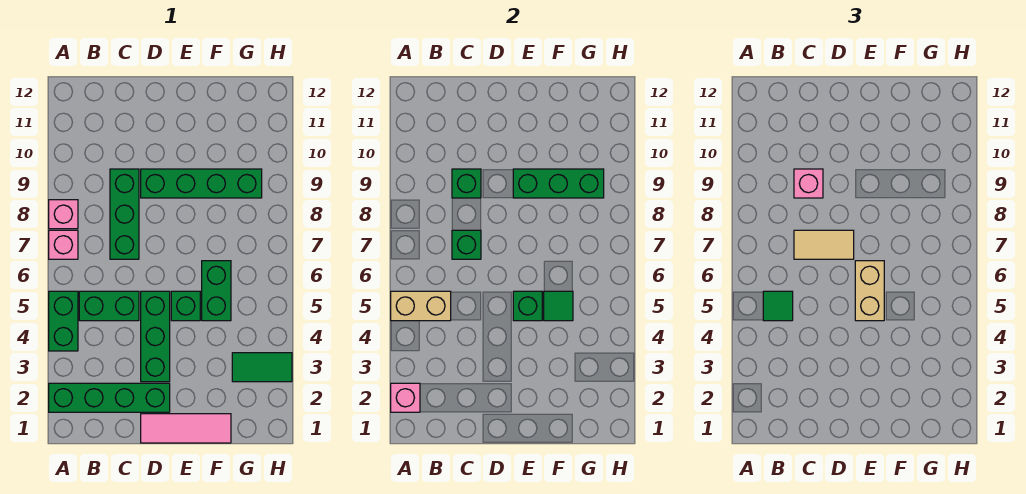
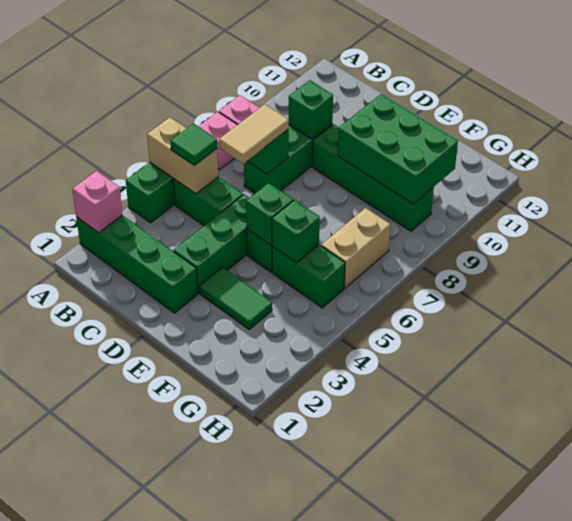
tan 1x2 tile [794,230,854,259] -> tan 1x2 tile turned to [219,105,289,164]
pink 1x1 brick [794,169,823,198] -> none
pink 1x3 tile [141,414,231,443] -> none
tan 1x2 brick [855,261,884,321] -> tan 1x2 brick moved to [321,208,390,288]
green 1x3 brick [513,169,604,198] -> green 2x3 brick [338,94,458,204]
green 1x2 brick [202,261,231,321] -> green 1x2 brick turned to [272,245,345,308]
green 1x1 tile [544,291,573,321] -> green 1x1 brick [272,200,320,263]
green 1x2 tile [232,353,292,382] -> green 1x2 tile moved to [200,267,272,330]

